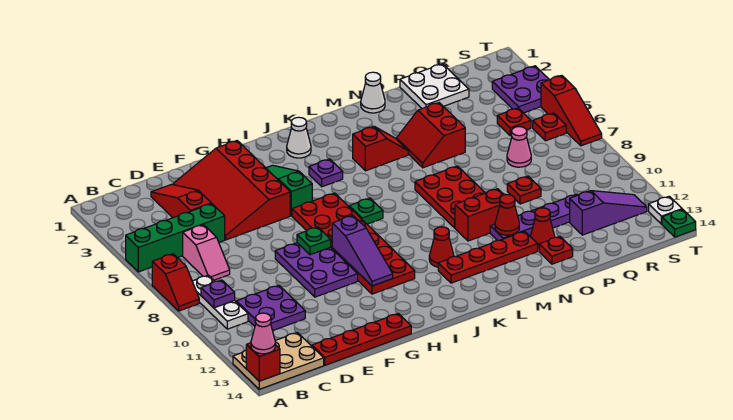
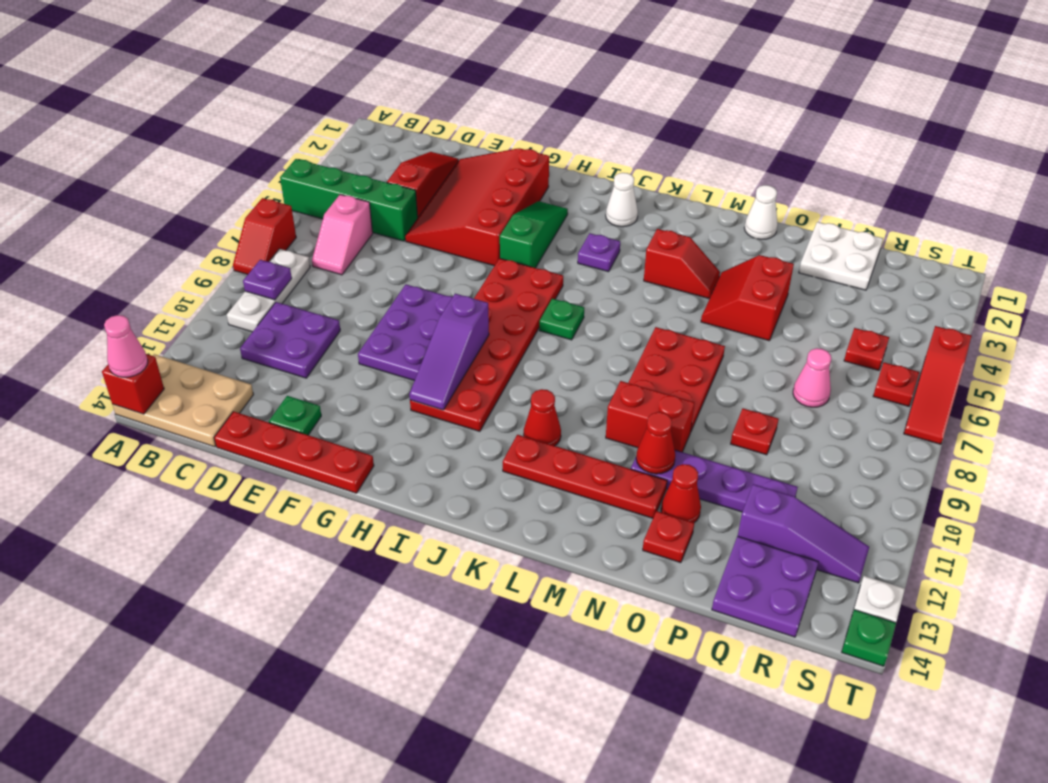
green 1x1 plate [297,227,331,255] -> green 1x1 plate moved to [269,396,321,435]
purple 2x2 plate [492,66,549,113] -> purple 2x2 plate moved to [712,536,818,637]

